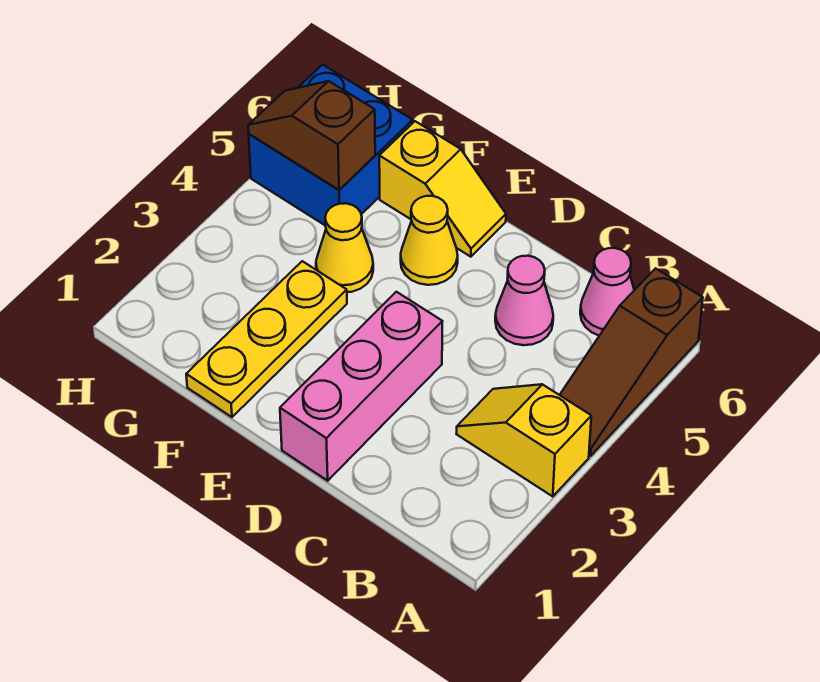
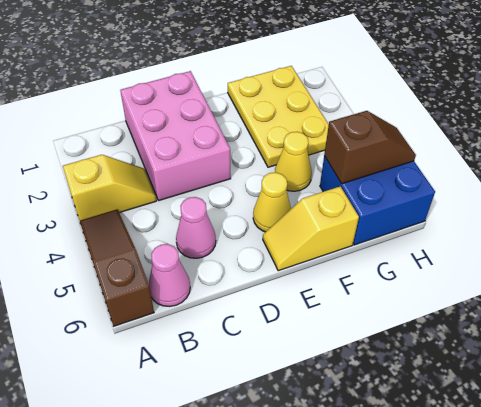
pink 1x3 brick [280,292,442,481] -> pink 2x3 brick [120,71,231,201]
yellow 1x3 plate [186,261,347,417] -> yellow 2x3 plate [228,66,329,167]

